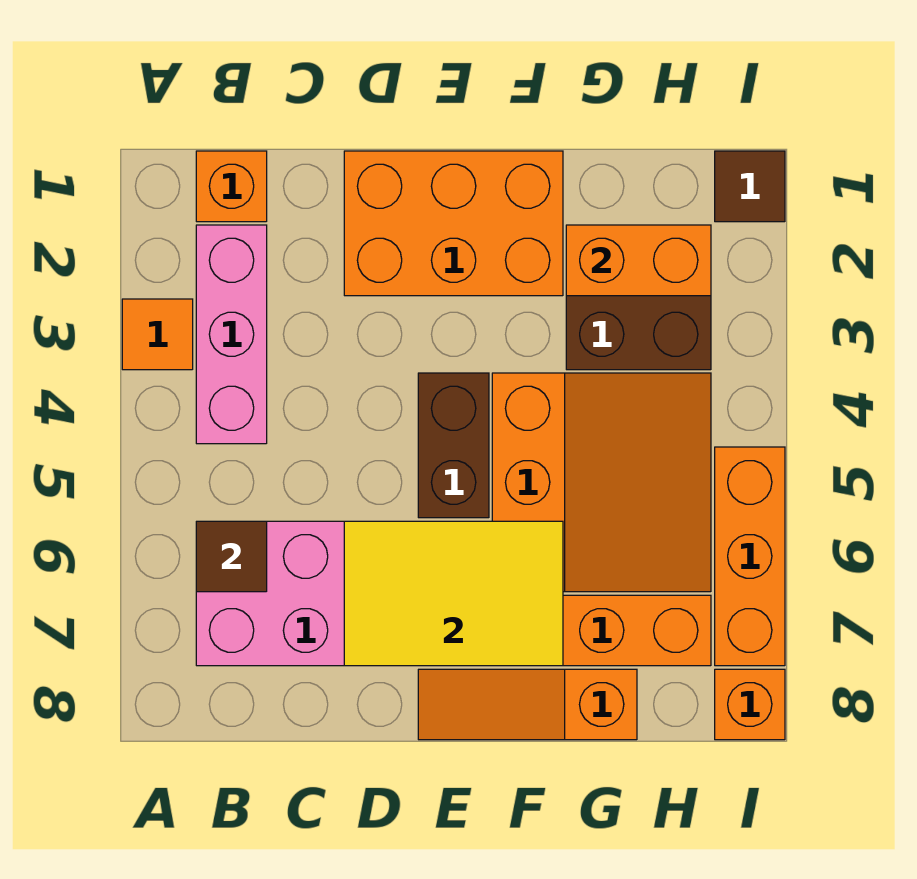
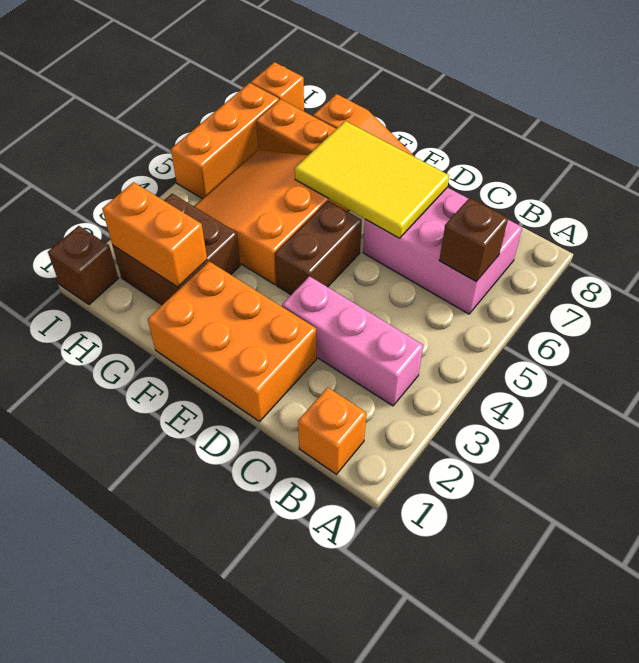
orange 1x1 tile [122,299,193,370] -> none
pink 1x3 brick [196,225,267,444] -> pink 1x3 brick turned to [282,276,423,406]
brown 1x1 tile [196,521,267,592] -> brown 1x1 brick [439,198,508,281]
brown 1x1 tile [715,151,785,222] -> brown 1x1 brick [48,226,118,305]

